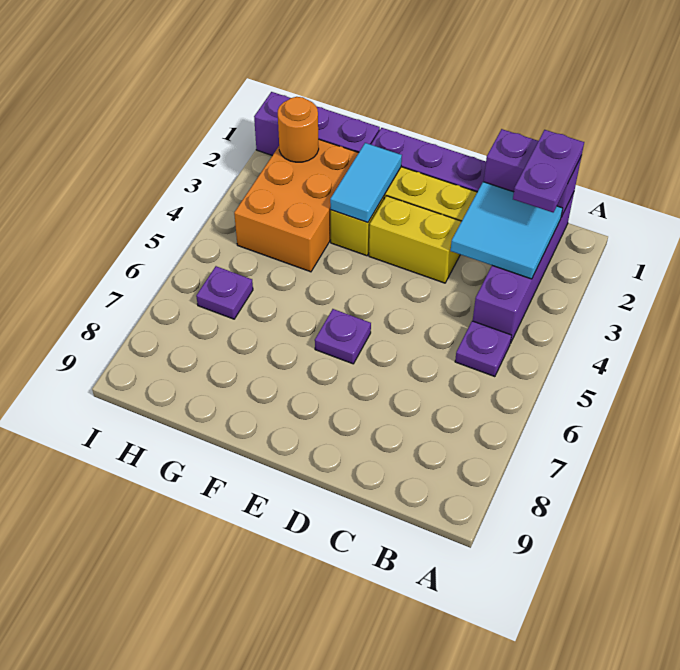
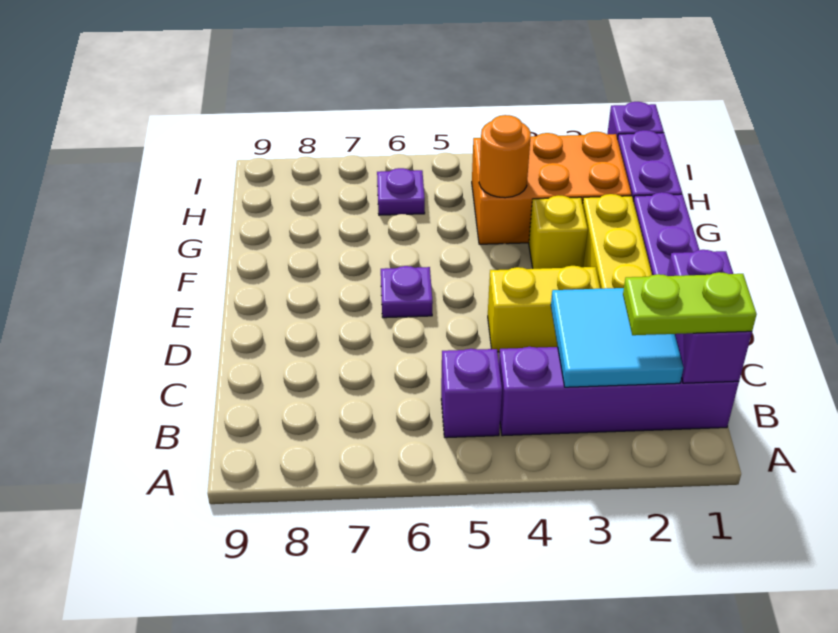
purple 1x2 plate [513,130,584,212] -> lime 1x2 plate [623,272,757,335]
purple 1x1 plate [455,321,512,377] -> purple 1x1 brick [441,349,502,438]
yellow 1x2 brick [369,196,462,283] -> yellow 1x2 brick turned to [488,266,600,352]
cyan 1x2 tile [330,143,402,223] -> none
orange 1x1 round brick [278,97,319,162] -> orange 1x1 round brick moved to [479,115,531,198]

